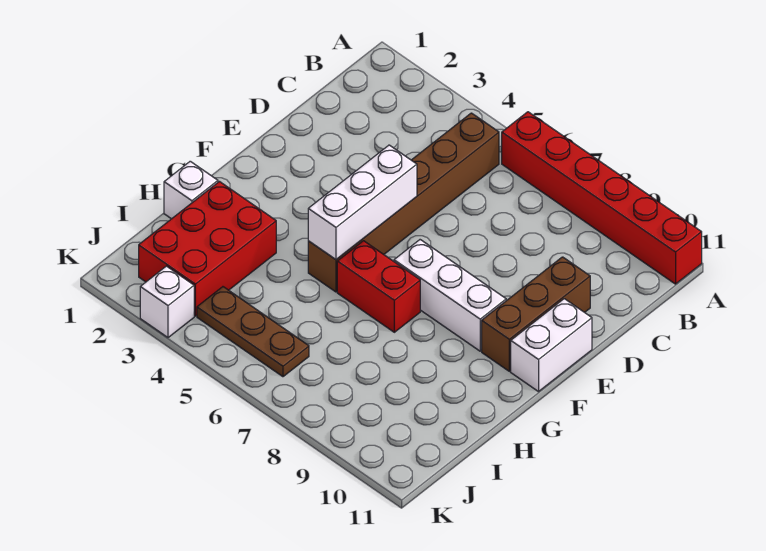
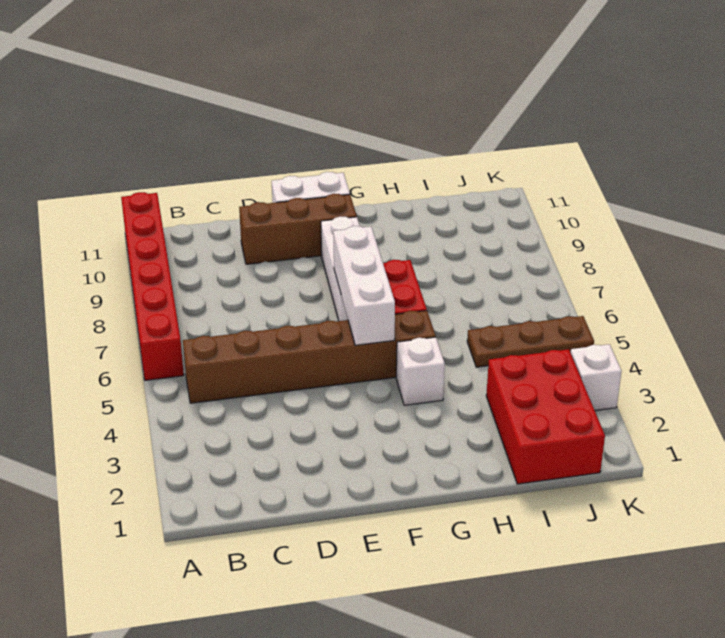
white 1x3 brick [308,145,417,259] -> white 1x3 brick turned to [333,226,395,345]
white 1x1 brick [164,161,218,219] -> white 1x1 brick moved to [396,337,445,405]
red 2x3 brick [139,182,276,316] -> red 2x3 brick turned to [486,349,605,484]
brown 1x3 plate [197,287,309,377] -> brown 1x3 plate turned to [467,316,594,367]

